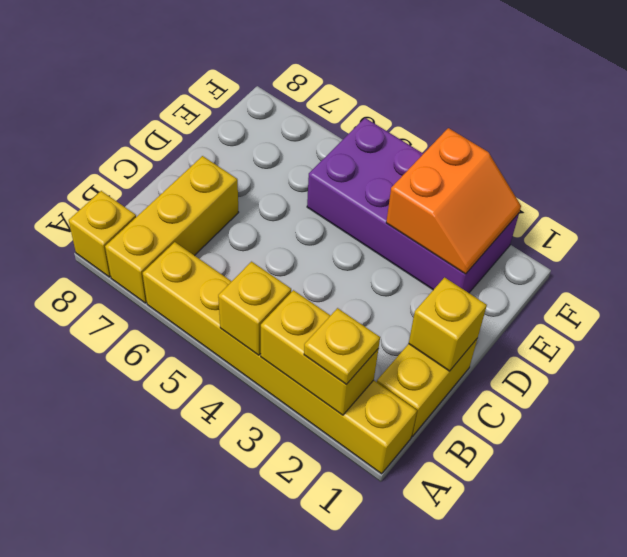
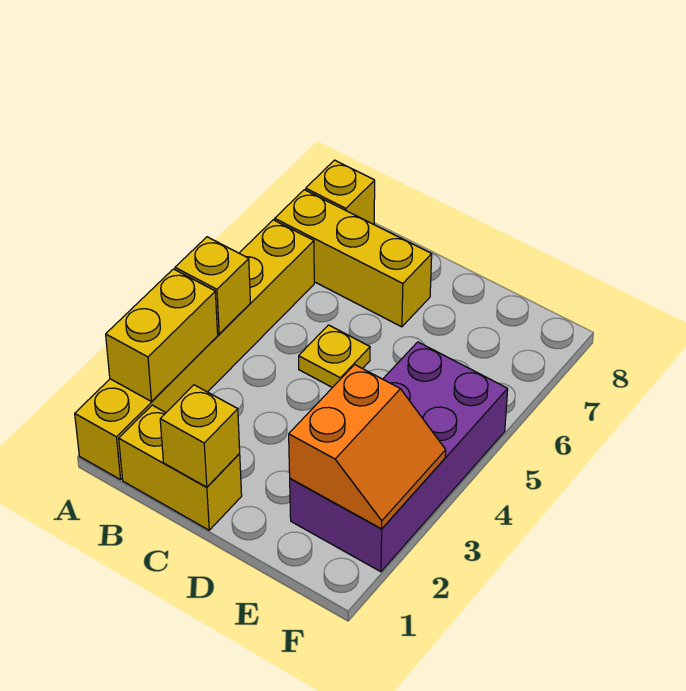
yellow 1x1 plate [304,308,380,384] -> yellow 1x1 plate moved to [299,325,370,388]
orange 2x2 slope [386,128,521,274] -> orange 2x2 slope turned to [289,365,446,529]

